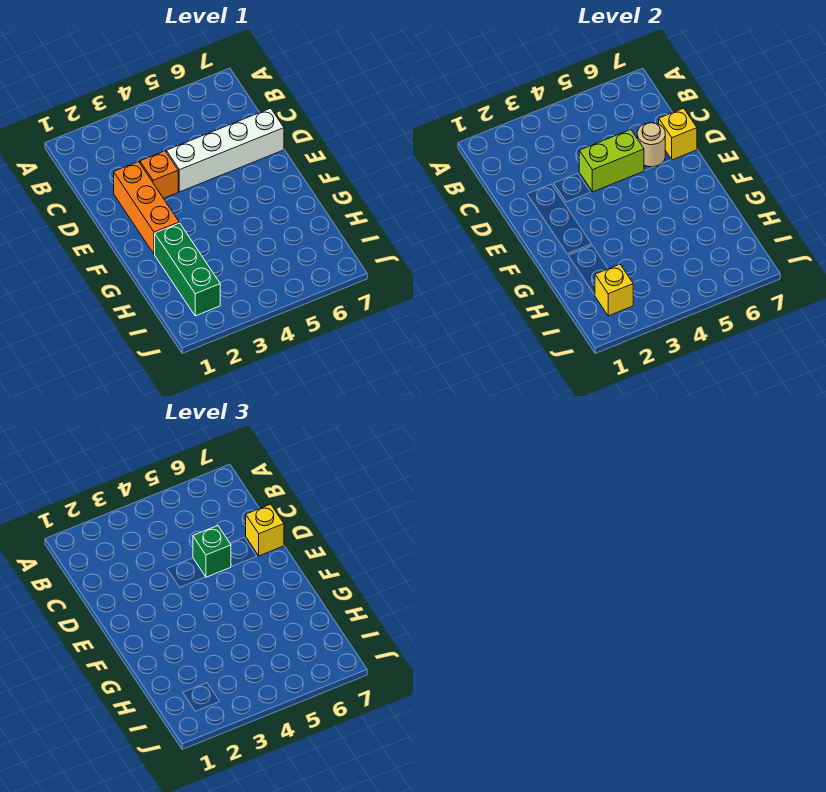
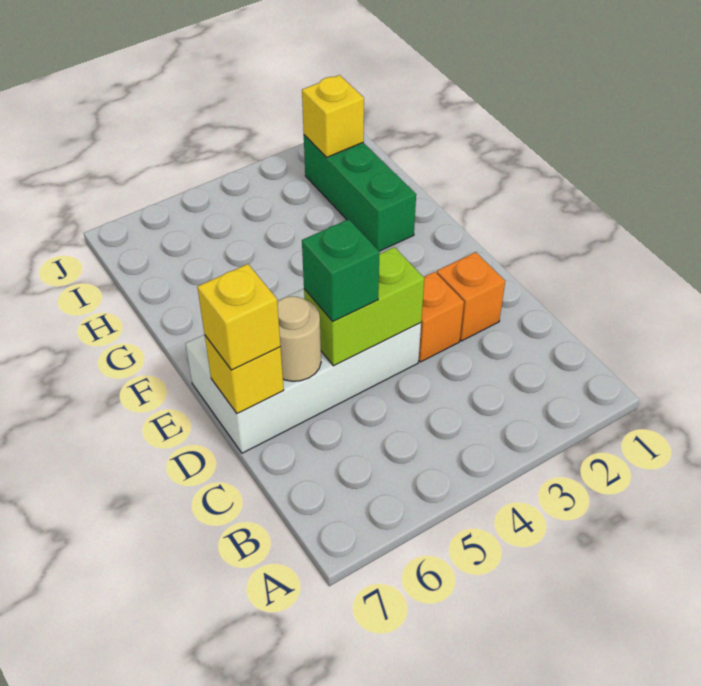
orange 1x3 brick [114,162,179,254] -> orange 1x1 brick [437,252,505,341]
white 1x4 brick [166,108,284,192] -> white 2x4 brick [186,289,421,453]

